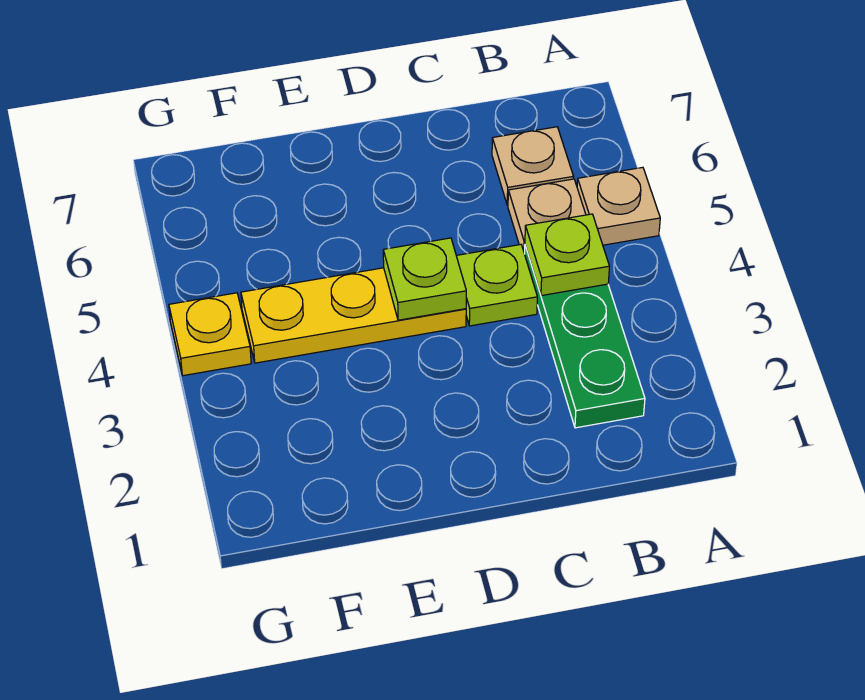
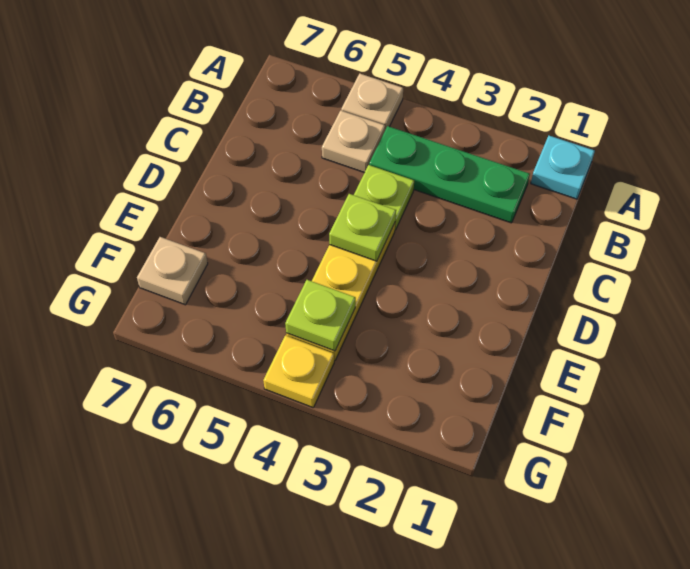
none -> cyan 1x1 plate [531,136,595,199]
lime 1x1 plate [525,214,609,296] -> lime 1x1 plate moved to [285,280,356,351]
tan 1x1 plate [492,127,574,205] -> tan 1x1 plate moved to [137,237,208,305]

